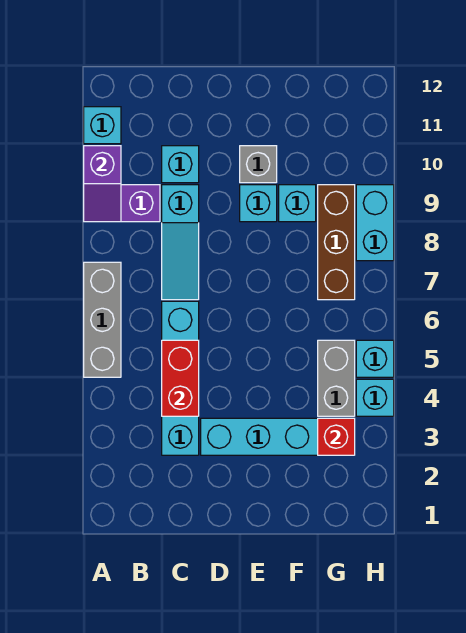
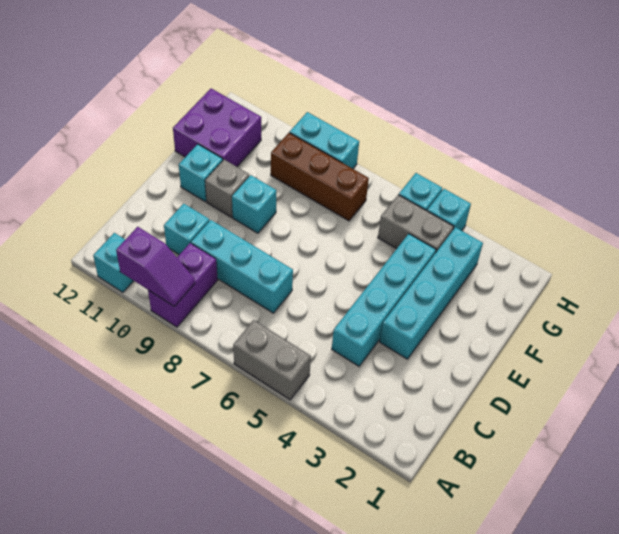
grey 1x3 brick [84,262,121,377] -> grey 1x2 brick [233,320,311,400]
cyan 1x4 brick [162,301,199,455] -> cyan 1x4 brick turned to [332,234,436,366]
red 1x2 brick [162,340,199,416] -> none
cyan 1x3 slope [162,185,199,300] -> cyan 1x3 brick [191,220,293,313]
cyan 1x1 brick [279,185,316,222] -> cyan 1x1 brick moved to [179,144,223,201]
none -> purple 2x2 brick [173,88,261,167]
red 1x1 brick [318,418,355,455] -> none

